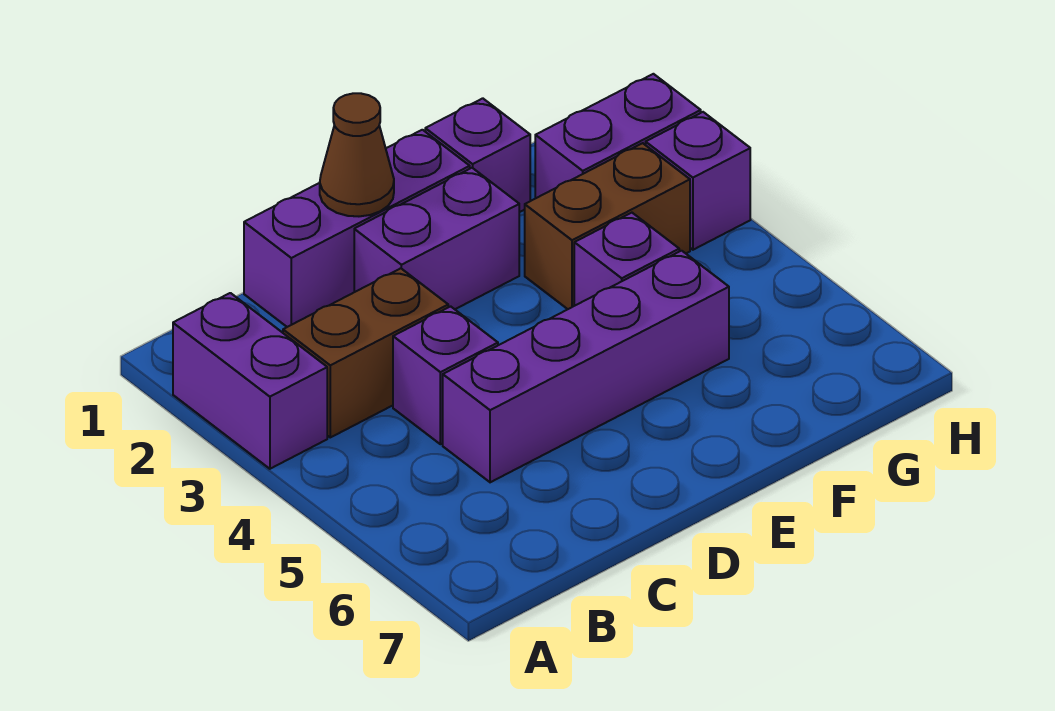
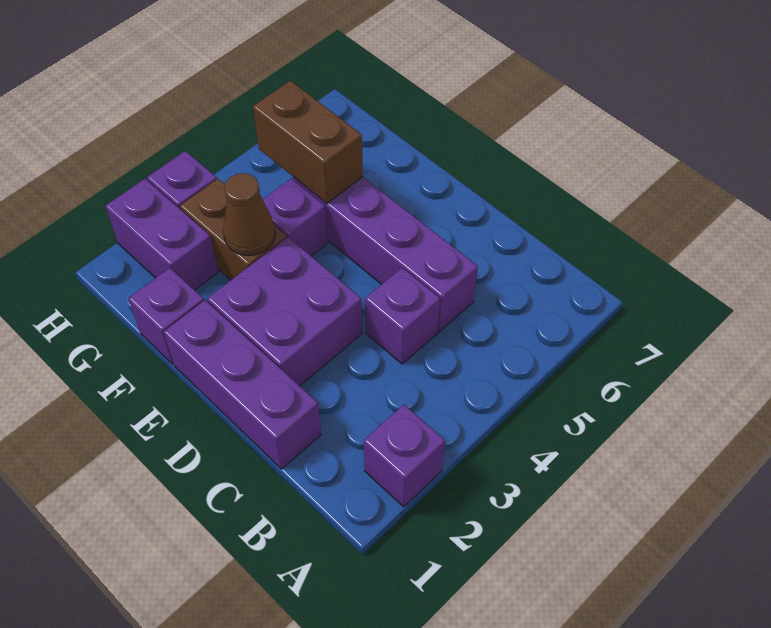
purple 1x2 brick [173,293,327,469] -> purple 1x1 brick [364,405,445,507]
brown 1x2 brick [283,268,448,437] -> brown 1x2 brick moved to [253,81,363,203]
brown 1x1 cone [320,93,394,216] -> brown 1x1 cone moved to [223,173,275,255]
purple 1x2 brick [354,168,519,309] -> purple 2x2 brick [207,237,362,386]

